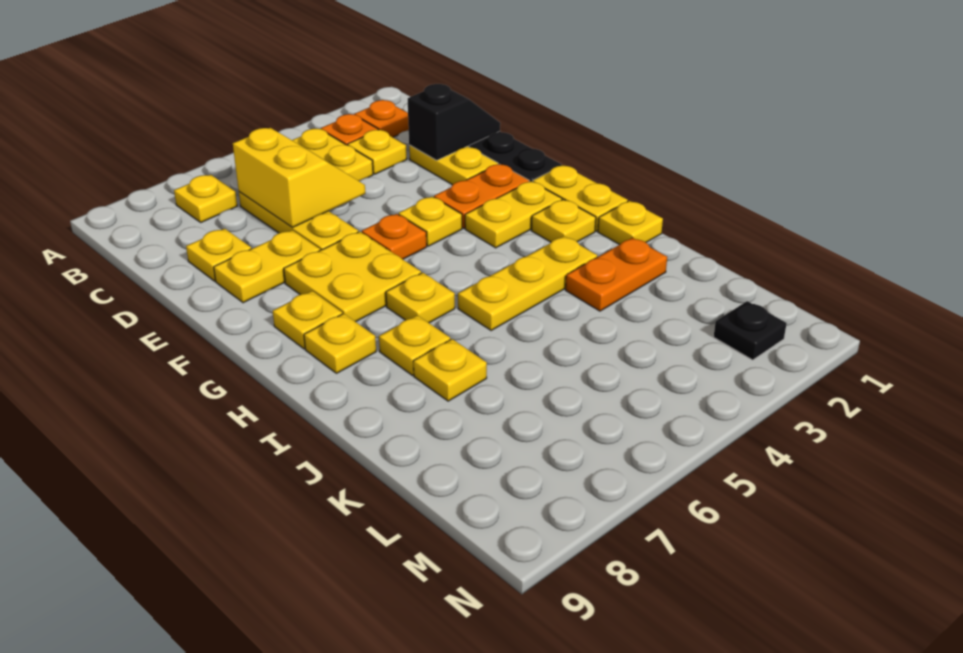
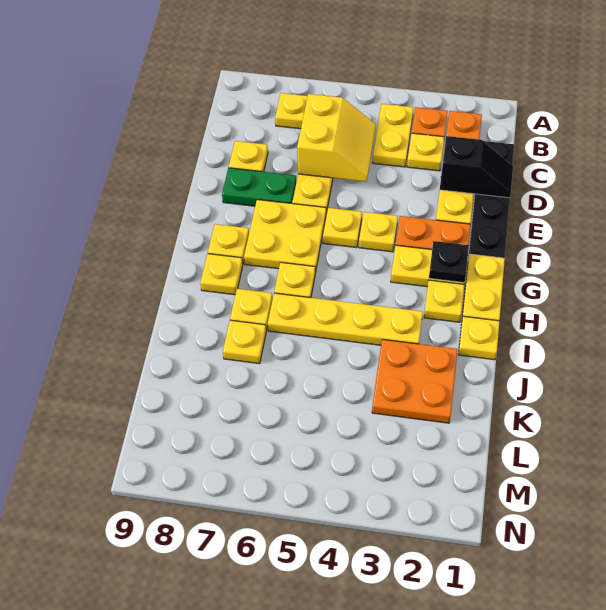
yellow 1x2 plate [214,230,320,303] -> green 1x2 plate [222,168,296,206]
orange 1x1 plate [362,214,427,259] -> yellow 1x1 plate [323,208,362,248]
yellow 1x3 plate [458,236,597,331] -> yellow 1x4 plate [268,293,423,345]
orange 1x2 plate [566,237,667,311] -> orange 2x2 plate [372,339,458,423]
black 1x1 plate [714,301,787,360] -> black 1x1 plate moved to [429,241,469,283]

